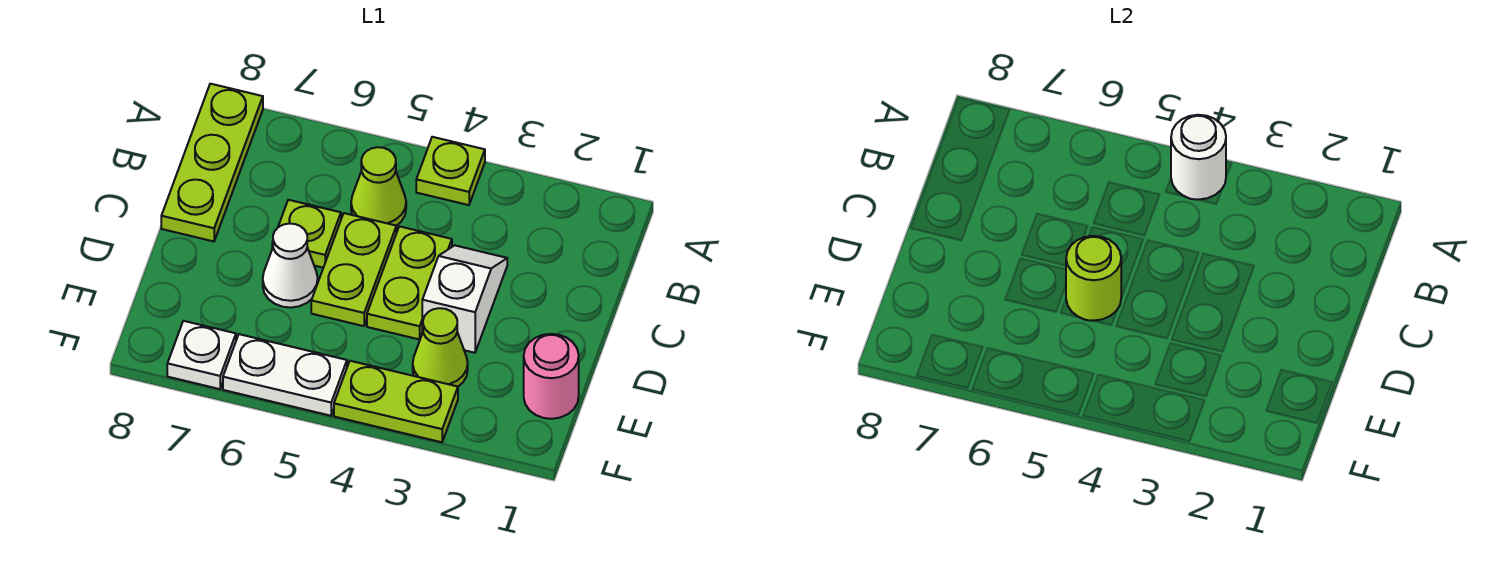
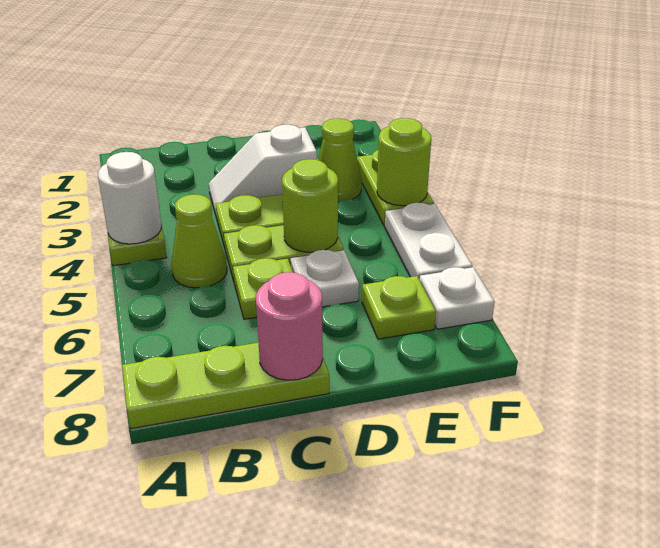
white 1x1 cone [263,224,318,308] -> white 1x1 plate [291,250,359,307]
pink 1x1 round brick [524,334,579,419] -> pink 1x1 round brick moved to [256,272,323,380]
none -> lime 1x1 plate [362,276,436,339]
none -> lime 1x1 round brick [377,118,431,206]

